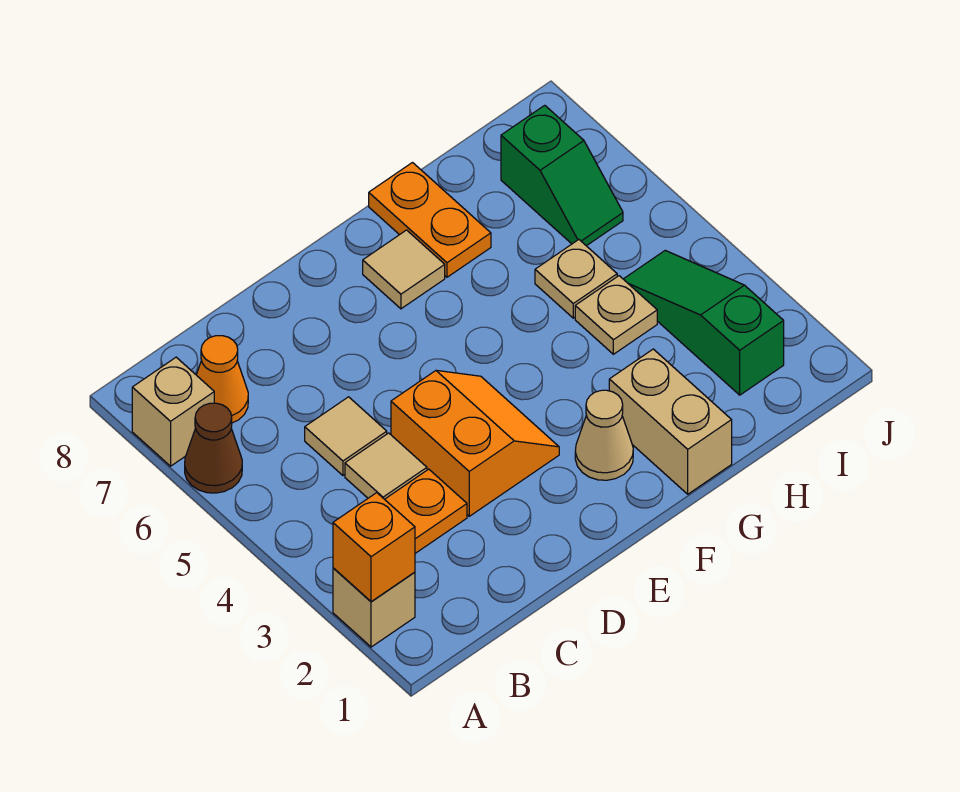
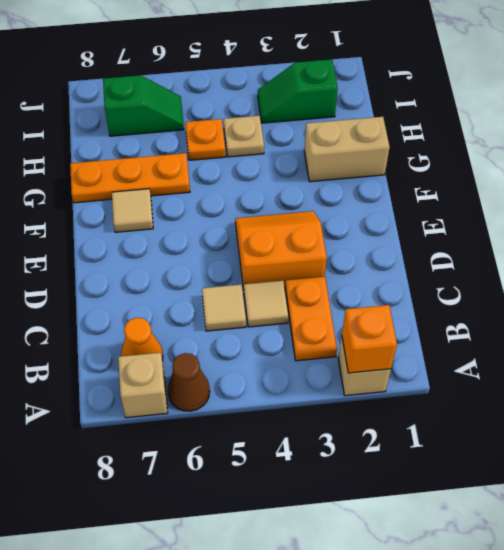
tan 1x1 cone [575,390,633,480] -> none
orange 1x2 plate [369,163,491,277] -> orange 1x3 plate [70,153,190,203]
tan 1x1 plate [535,240,617,318] -> orange 1x1 plate [185,119,226,160]
green 1x3 slope [624,250,784,395] -> green 1x2 slope [258,59,338,123]

